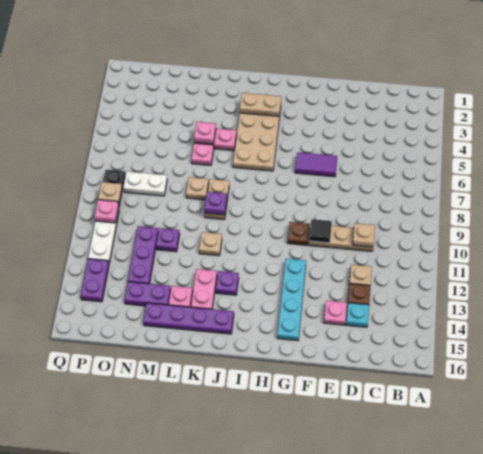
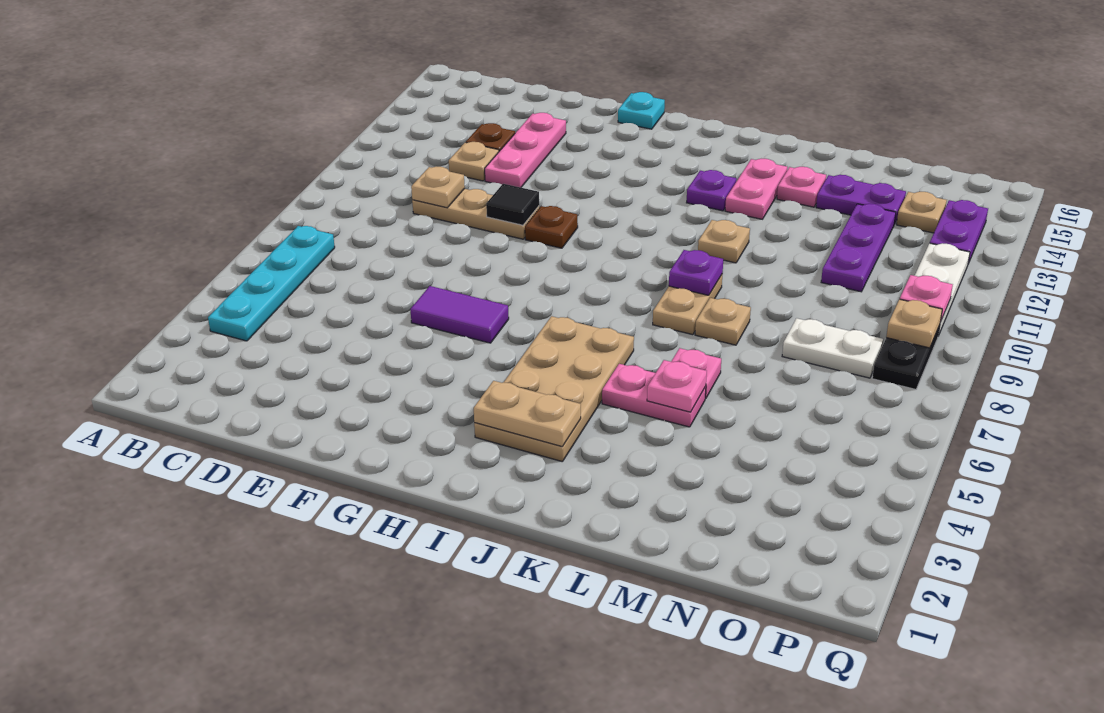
cyan 1x1 plate [346,303,369,327] -> cyan 1x1 plate moved to [618,92,665,129]
pink 1x1 plate [324,301,347,325] -> pink 1x3 plate [485,113,566,187]
cyan 1x4 plate [277,259,306,341] -> cyan 1x4 plate moved to [208,226,335,341]
purple 1x4 plate [143,303,234,334] -> none
purple 1x1 plate [156,228,180,252] -> none
none -> tan 1x1 plate [897,192,947,233]

